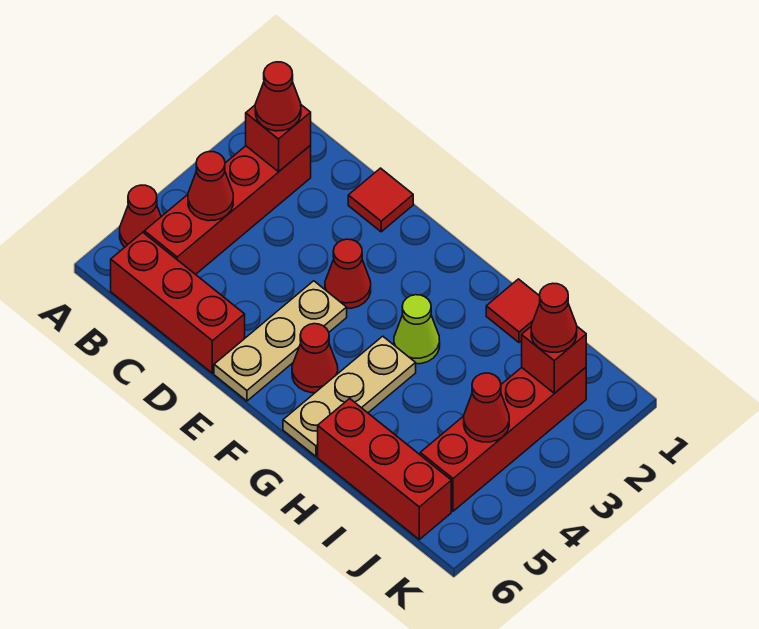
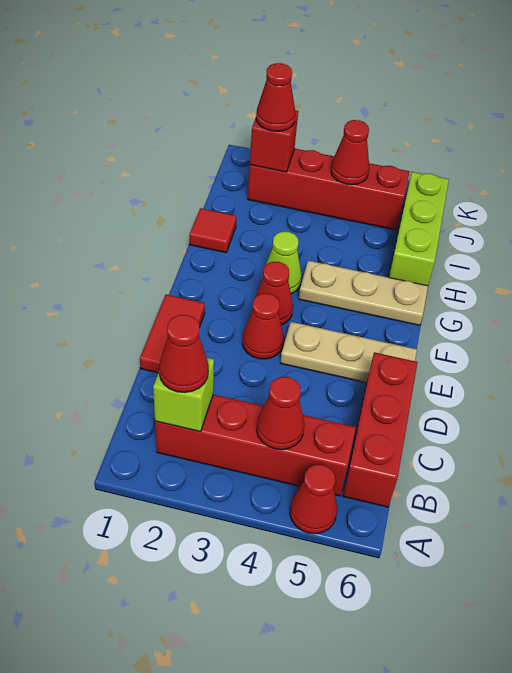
red 1x1 brick [246,105,311,172] -> lime 1x1 brick [153,358,214,432]
red 1x1 tile [348,168,413,232] -> red 1x2 tile [140,295,205,373]
red 1x1 cone [292,324,338,393] -> red 1x1 cone moved to [255,262,293,325]
red 1x3 brick [318,399,451,539] -> lime 1x3 brick [389,172,449,286]

